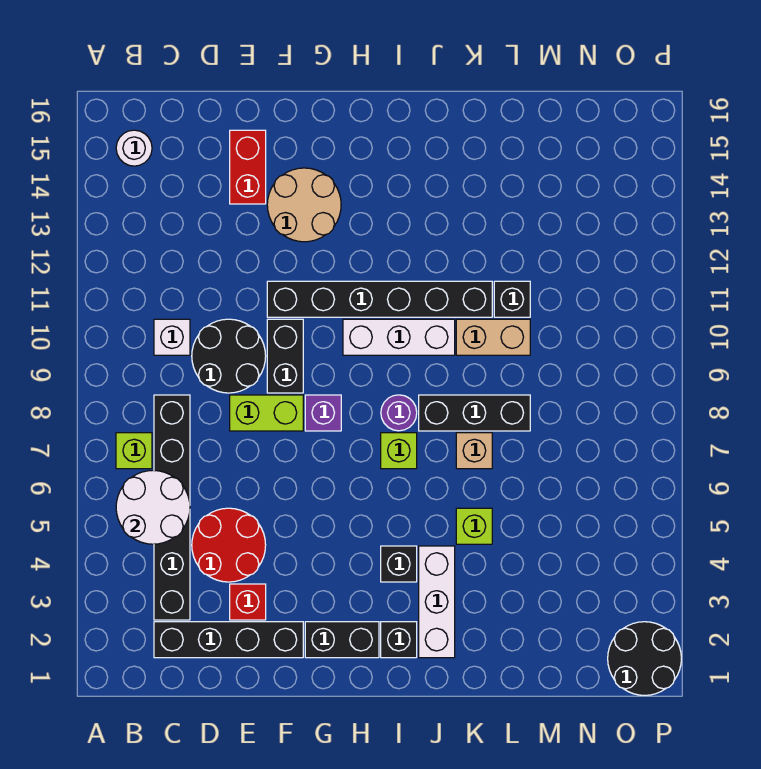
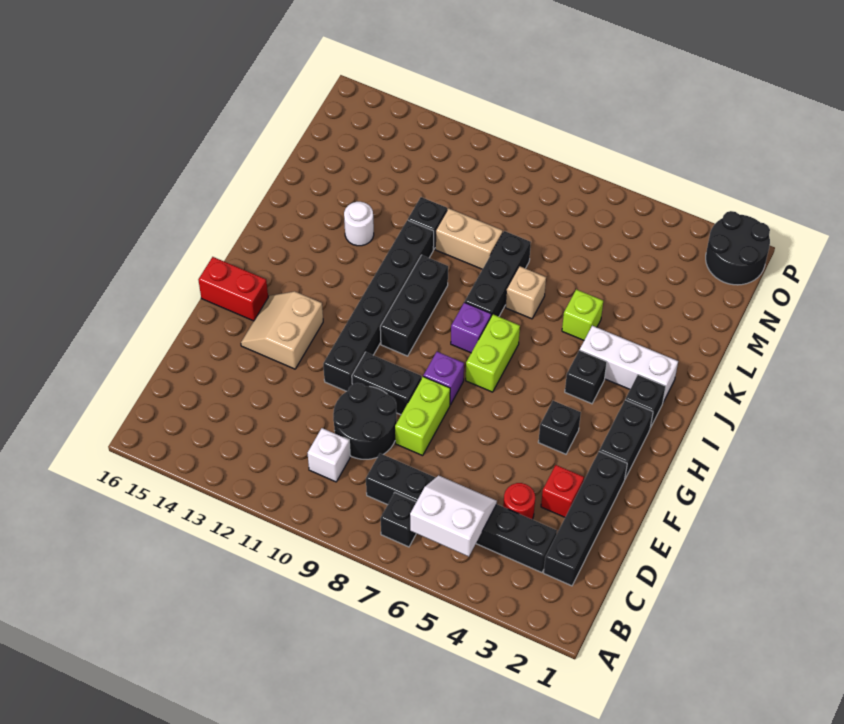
white 2x2 round brick [116,470,190,544] -> white 2x2 slope [410,475,497,557]
lime 1x1 brick [116,433,152,469] -> black 1x1 brick [381,493,416,547]
white 1x1 round brick [116,130,152,166] -> white 1x1 round brick moved to [344,202,374,246]
red 2x2 round brick [192,508,266,582] -> red 1x1 round brick [503,483,535,520]
red 1x2 brick [230,130,266,204] -> red 1x2 brick moved to [198,257,268,321]
tan 2x2 round brick [267,168,341,242] -> tan 2x2 slope [241,291,323,369]
none -> black 1x1 brick [538,401,581,454]
white 1x3 brick [343,319,455,355] -> black 1x3 brick [380,255,448,356]
lime 1x1 brick [381,433,417,469] -> lime 1x2 brick [466,315,520,392]
purple 1x1 round brick [381,395,417,431] -> purple 1x1 brick [451,302,491,353]
tan 1x2 brick [456,319,530,355] -> tan 1x2 brick turned to [435,208,503,269]

